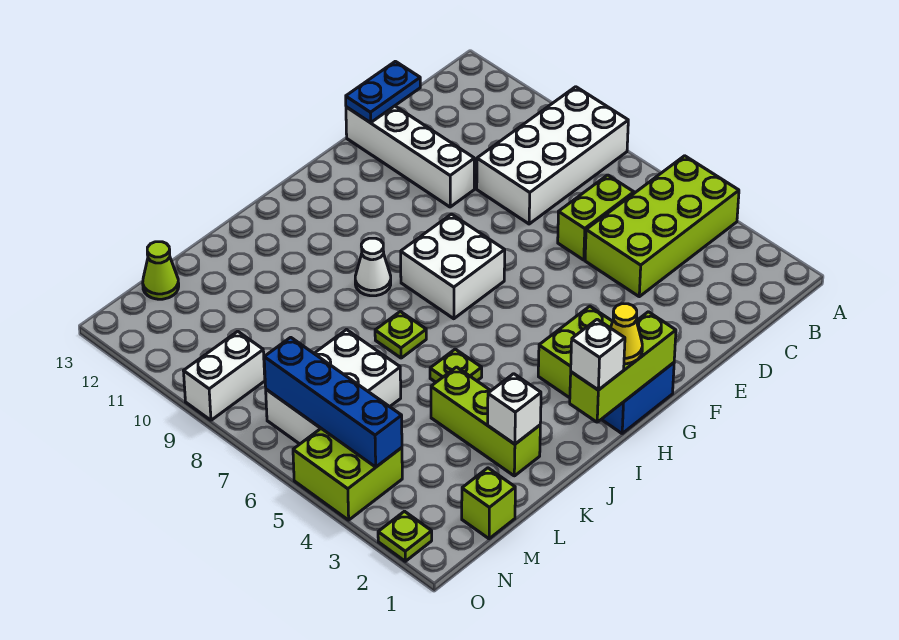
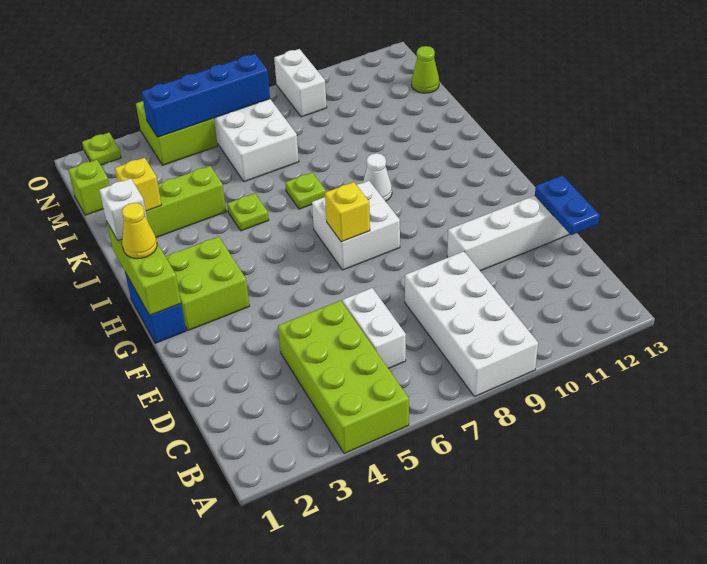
lime 1x2 brick [558,175,634,260] -> white 1x2 brick [342,288,406,369]
none -> yellow 1x1 brick [325,182,370,242]
white 1x1 brick [488,374,541,444] -> yellow 1x1 brick [115,158,161,211]

